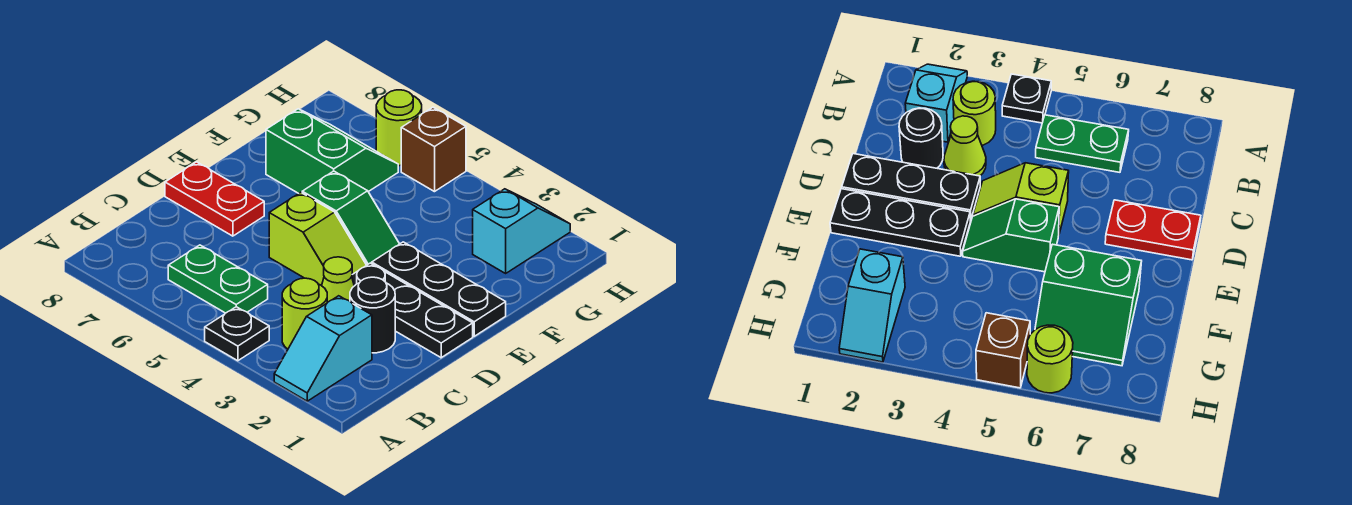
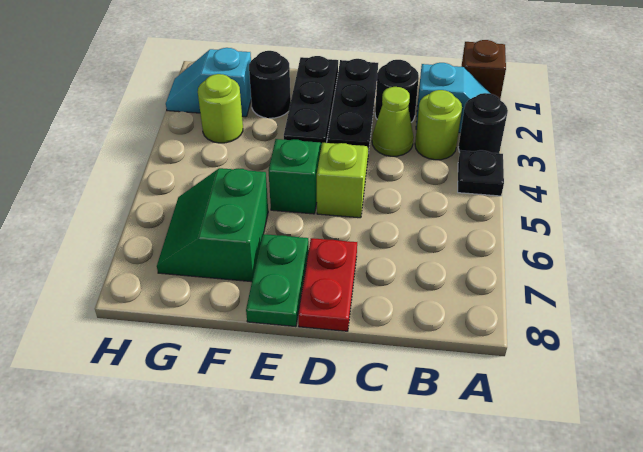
none -> black 1x1 round brick [458,93,508,153]
green 1x2 plate [168,245,268,313] -> green 1x2 plate moved to [246,234,309,327]
none -> black 1x1 round brick [249,51,291,118]
brown 1x1 brick [401,107,466,192] -> brown 1x1 brick moved to [461,40,506,99]
lime 1x1 round brick [376,90,422,166] -> lime 1x1 round brick moved to [198,74,243,143]

